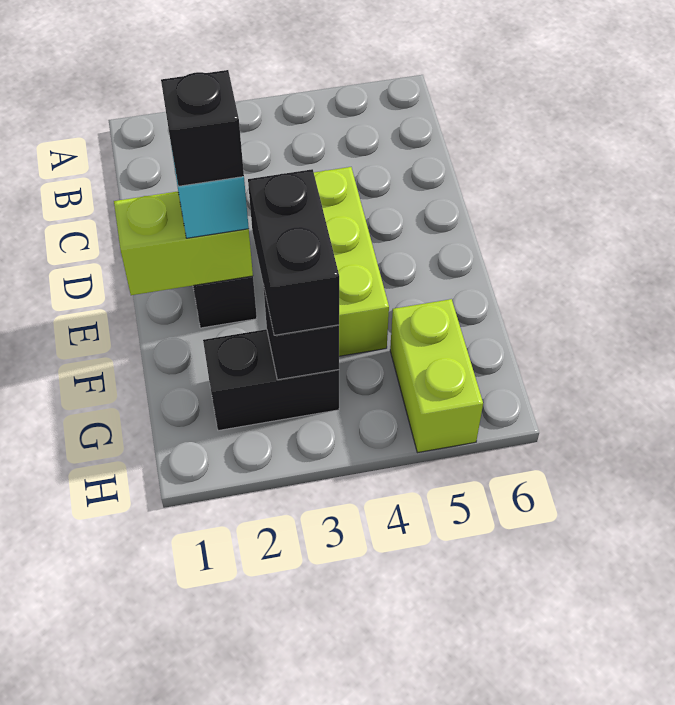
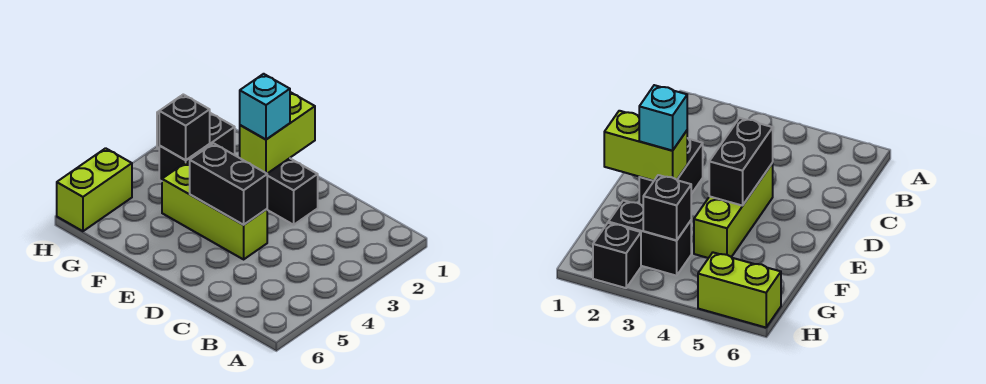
black 1x1 brick [161,70,244,186] -> black 1x1 brick moved to [593,223,641,288]
black 1x2 brick [248,169,339,335] -> black 1x2 brick moved to [190,143,267,225]
lime 1x2 brick [390,299,483,453] -> lime 1x2 brick turned to [57,148,132,231]

